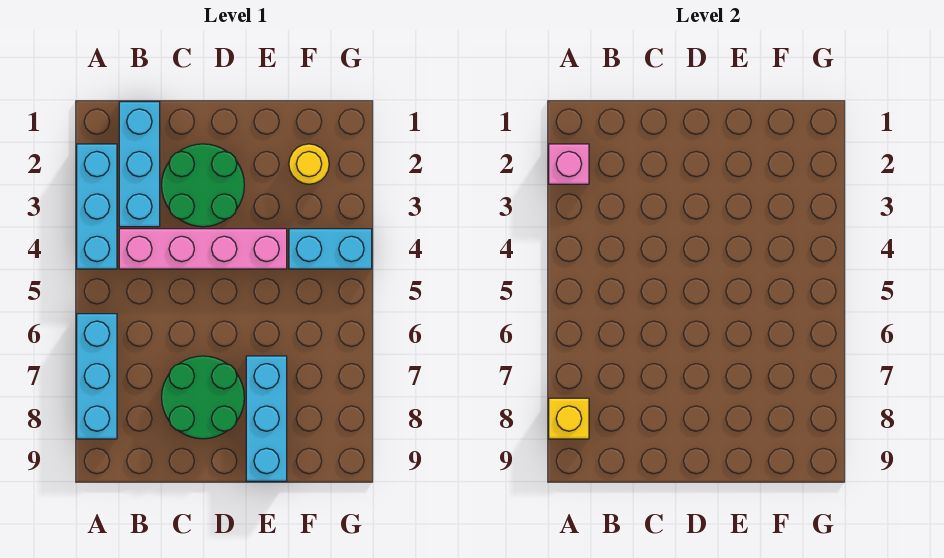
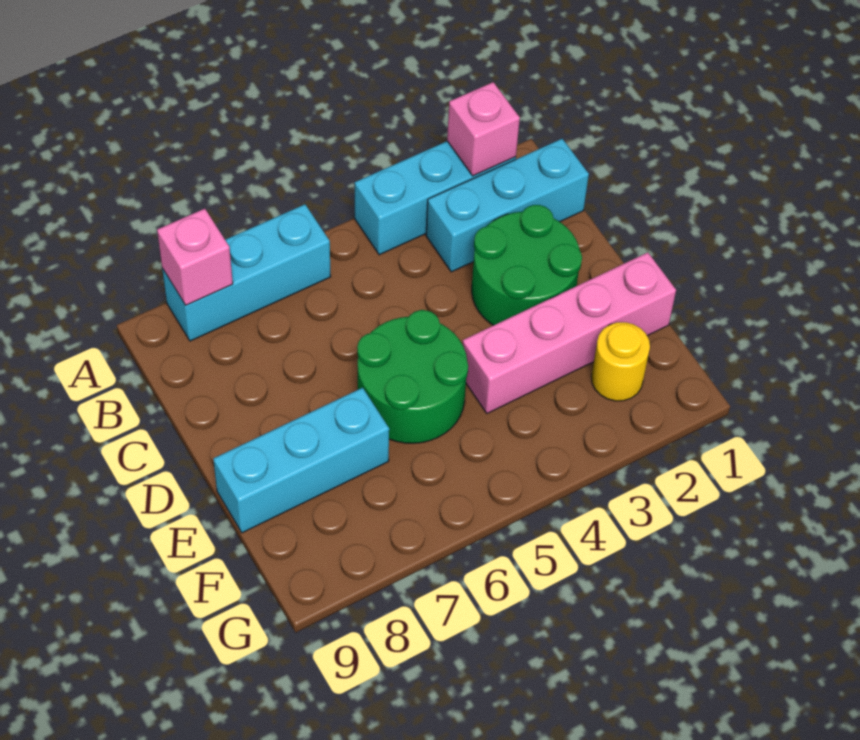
yellow 1x1 brick [549,398,589,439] -> pink 1x1 brick [157,209,233,305]
pink 1x4 brick [119,229,287,269] -> pink 1x4 brick turned to [462,252,676,413]
green 2x2 round brick [162,356,244,439] -> green 2x2 round brick moved to [357,310,468,443]
cyan 1x2 brick [289,229,372,269] -> none

